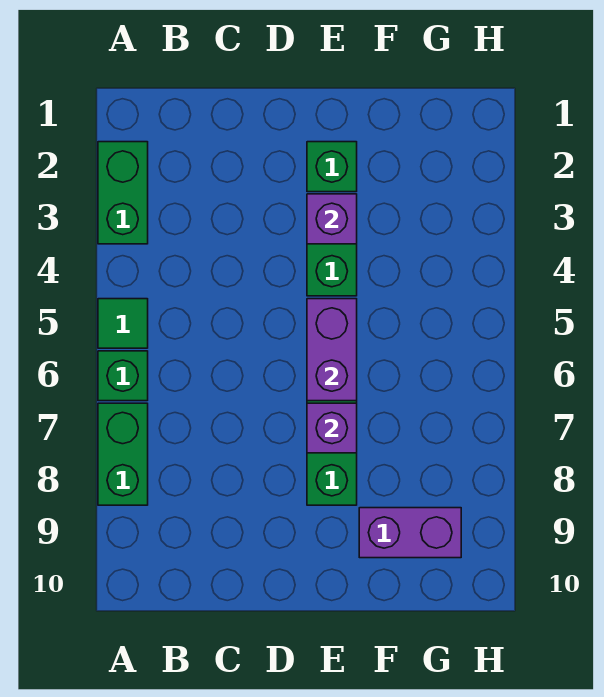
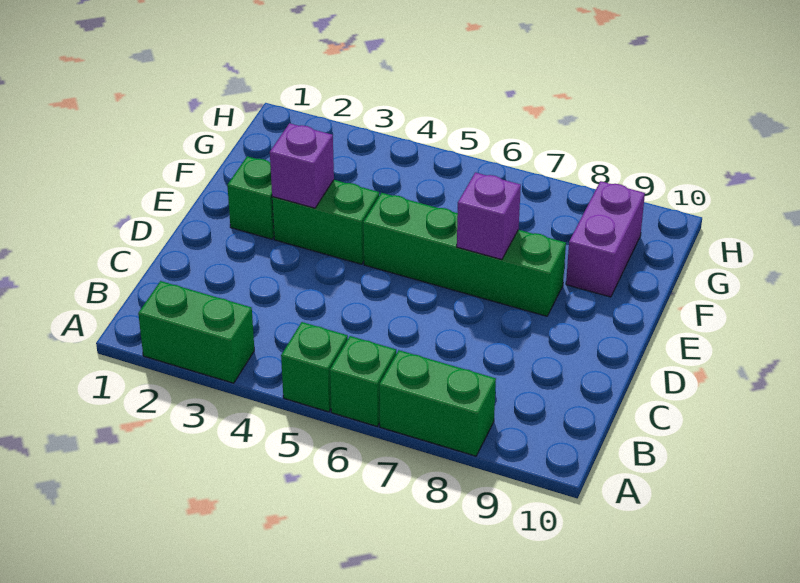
green 1x1 tile [98,299,148,348] -> green 1x1 brick [281,322,348,412]
purple 1x2 brick [307,299,357,401] -> none

